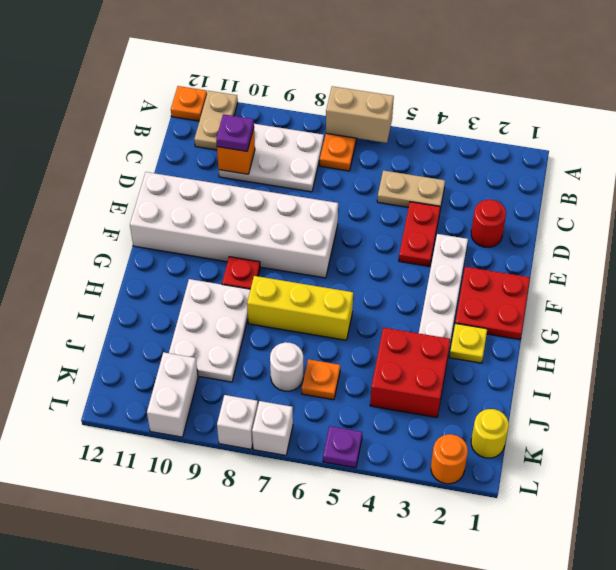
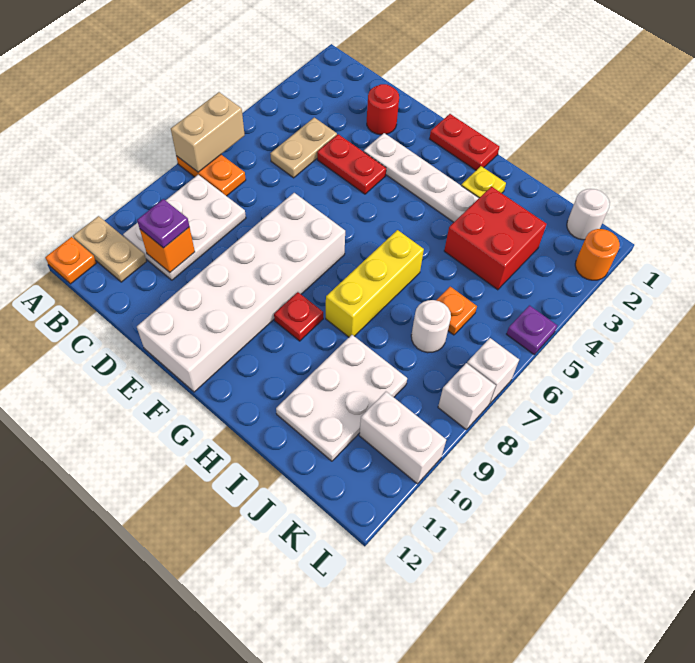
red 2x2 plate [455,267,530,340] -> red 1x2 plate [430,114,500,170]
white 2x3 plate [169,279,250,382] -> white 2x3 plate turned to [276,335,407,461]
yellow 1x1 round brick [471,409,509,458] -> white 1x1 round brick [567,189,610,240]

